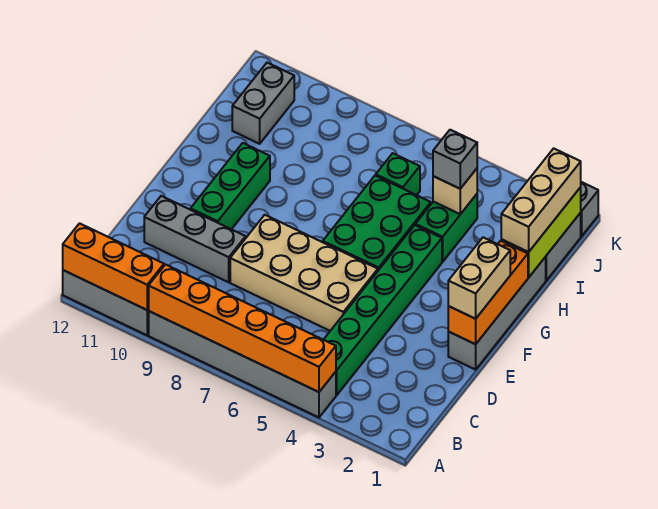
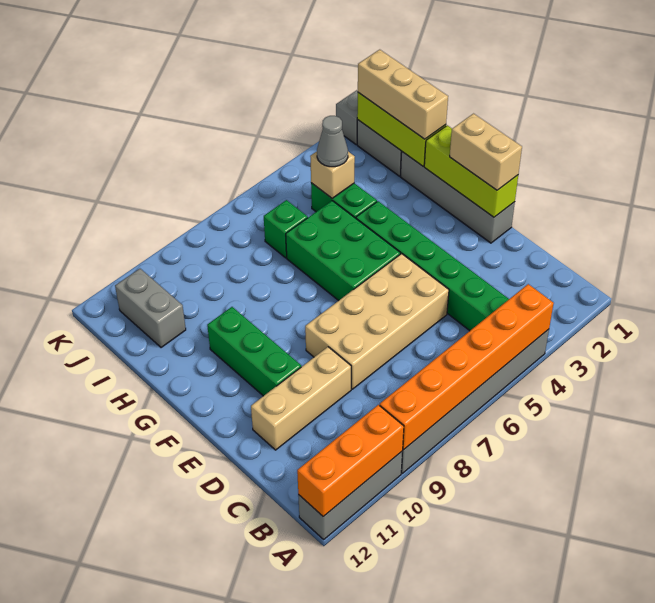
grey 1x3 brick [144,196,246,282] -> tan 1x3 brick [251,347,351,450]
orange 1x3 brick [448,241,528,344] -> lime 1x3 brick [424,125,518,217]
grey 1x1 brick [433,130,477,189] -> grey 1x1 cone [317,116,348,167]

